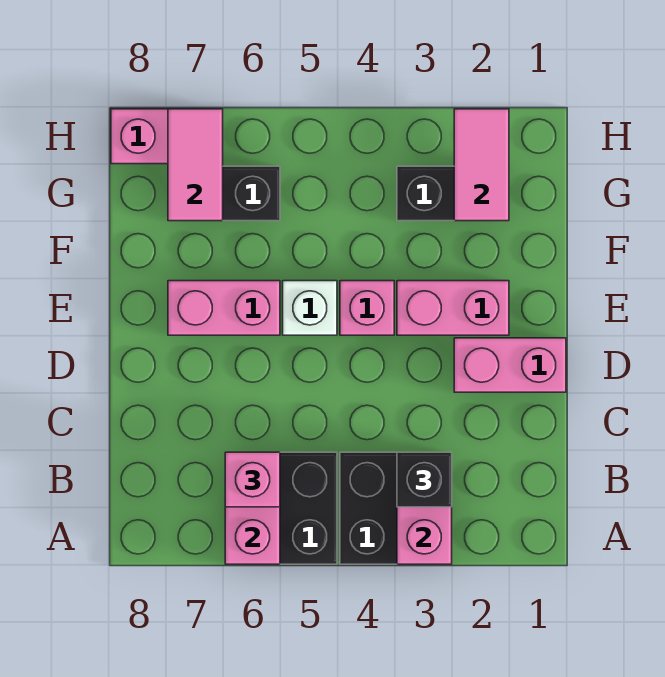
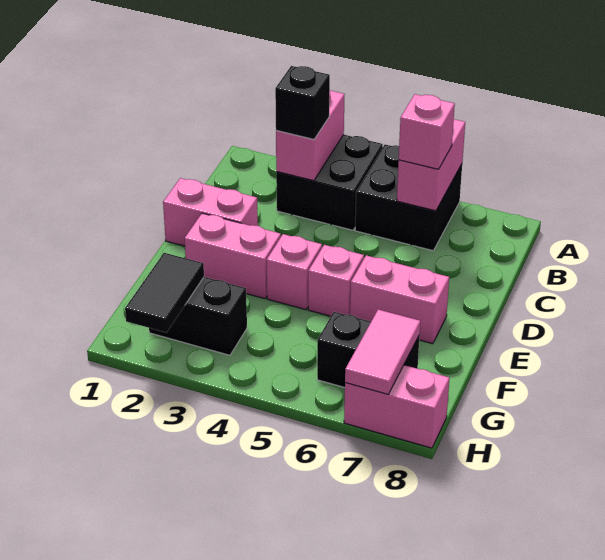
white 1x1 brick [283,281,337,335] -> pink 1x1 brick [308,245,364,316]
pink 1x2 tile [454,109,509,221] -> black 1x2 tile [125,253,204,333]

